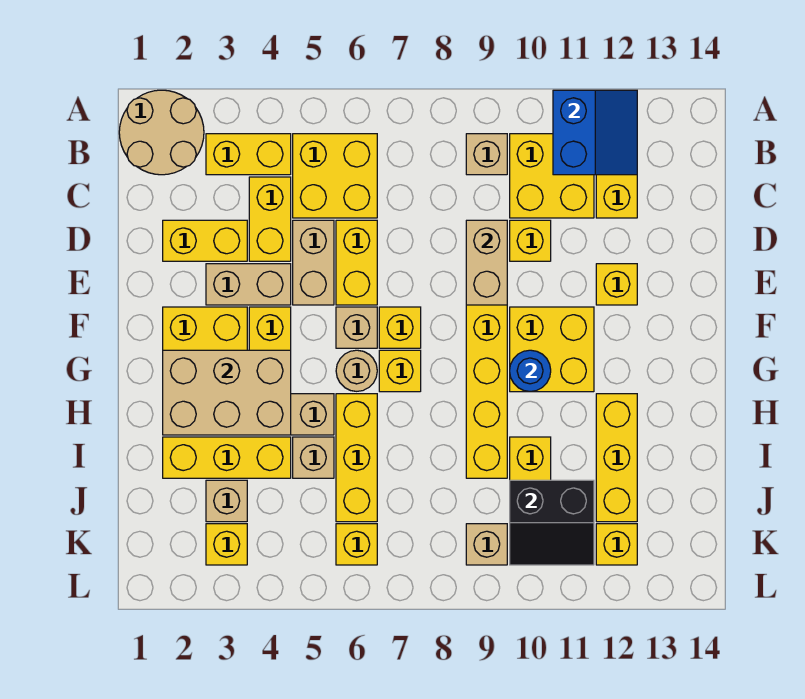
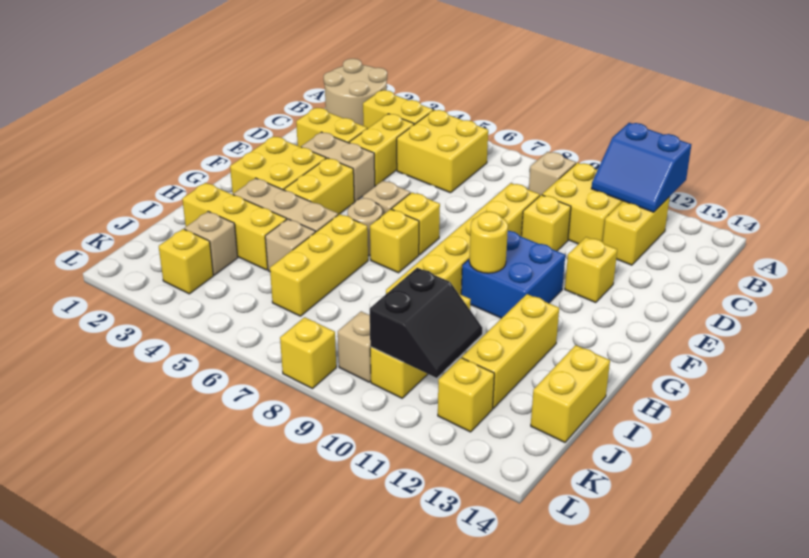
blue 2x2 slope [553,90,637,175] -> blue 2x2 slope turned to [591,123,691,212]
tan 1x2 brick [293,220,334,305] -> none
yellow 1x2 brick [336,220,377,305] -> yellow 1x2 brick moved to [531,345,610,442]
tan 1x2 brick [466,220,507,305] -> none
yellow 2x2 brick [510,307,594,392] -> blue 2x2 brick [461,231,565,318]
tan 2x3 brick [163,350,291,435] -> none
blue 1x1 round brick [510,350,551,392] -> yellow 1x1 round brick [469,212,508,273]
black 2x2 slope [510,480,594,565] -> black 2x2 slope turned to [370,268,482,378]
yellow 1x1 brick [336,524,377,565] -> yellow 1x1 brick moved to [280,317,336,389]

